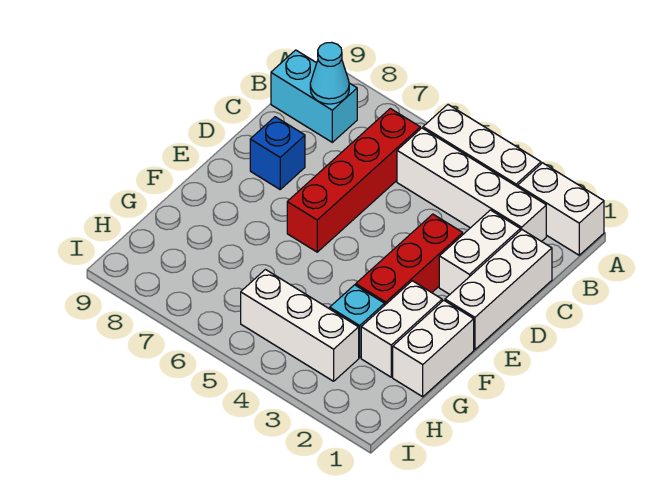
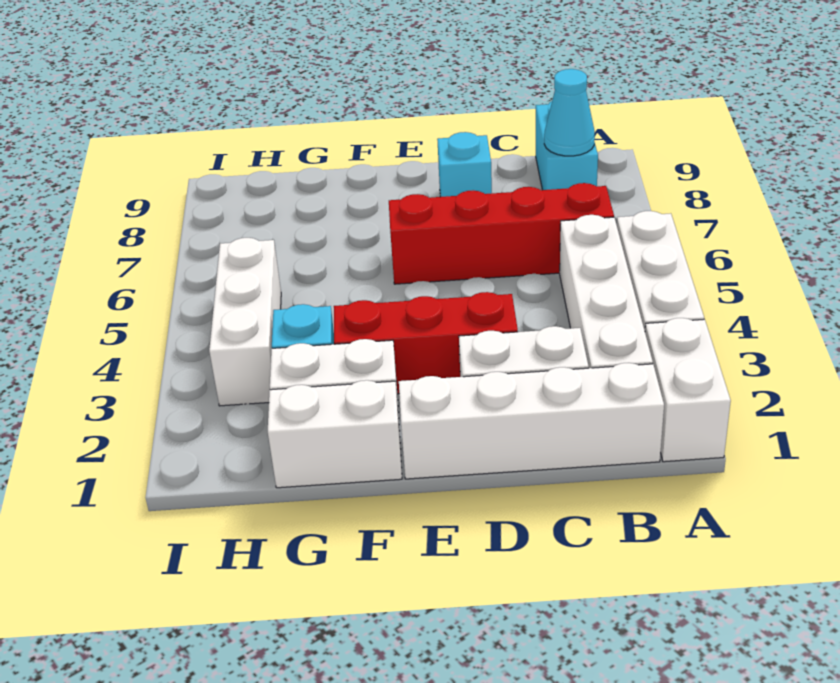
white 1x3 brick [445,230,552,350] -> white 1x4 brick [399,363,664,479]
blue 1x1 brick [250,117,305,189] -> cyan 1x1 brick [437,132,492,197]

